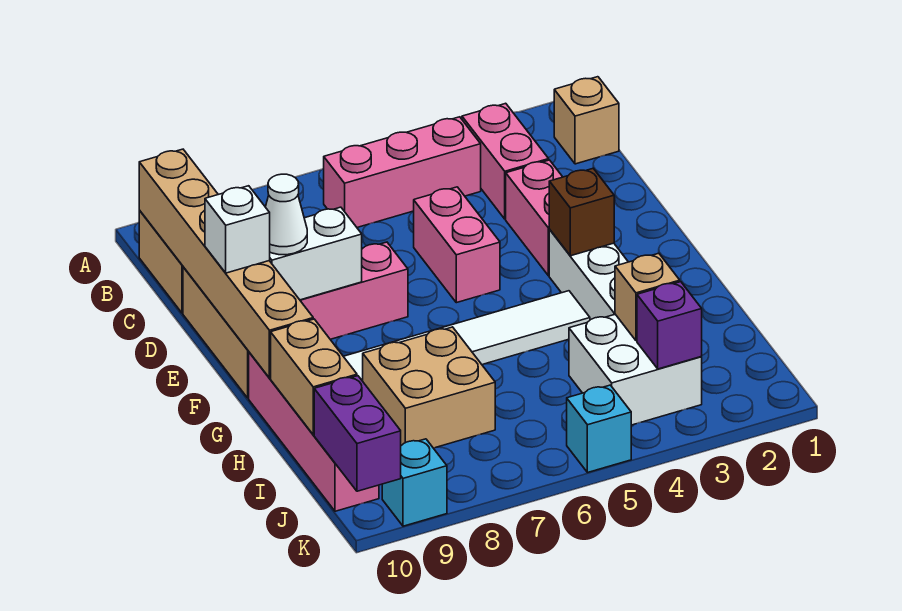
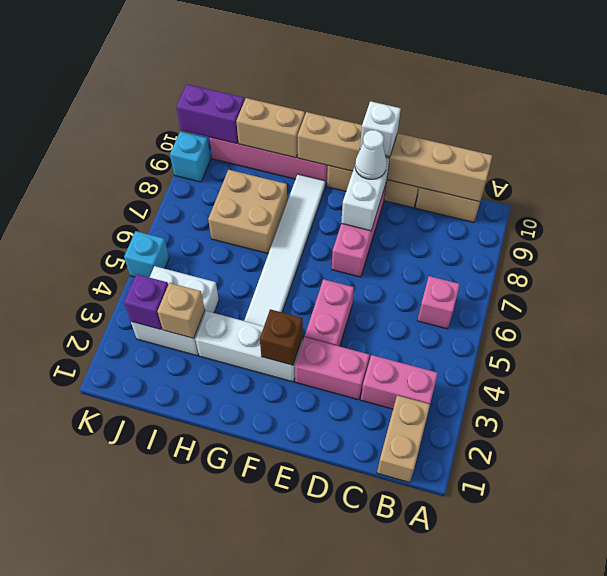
tan 1x1 brick [554,77,619,164] -> tan 1x2 brick [377,395,430,482]
pink 1x3 brick [324,117,481,227] -> pink 1x1 brick [417,276,460,329]
pink 1x2 brick [414,187,500,303] -> pink 1x2 brick turned to [305,279,354,346]

